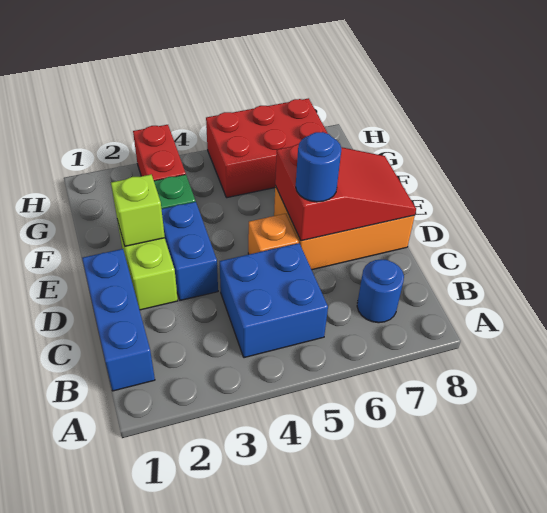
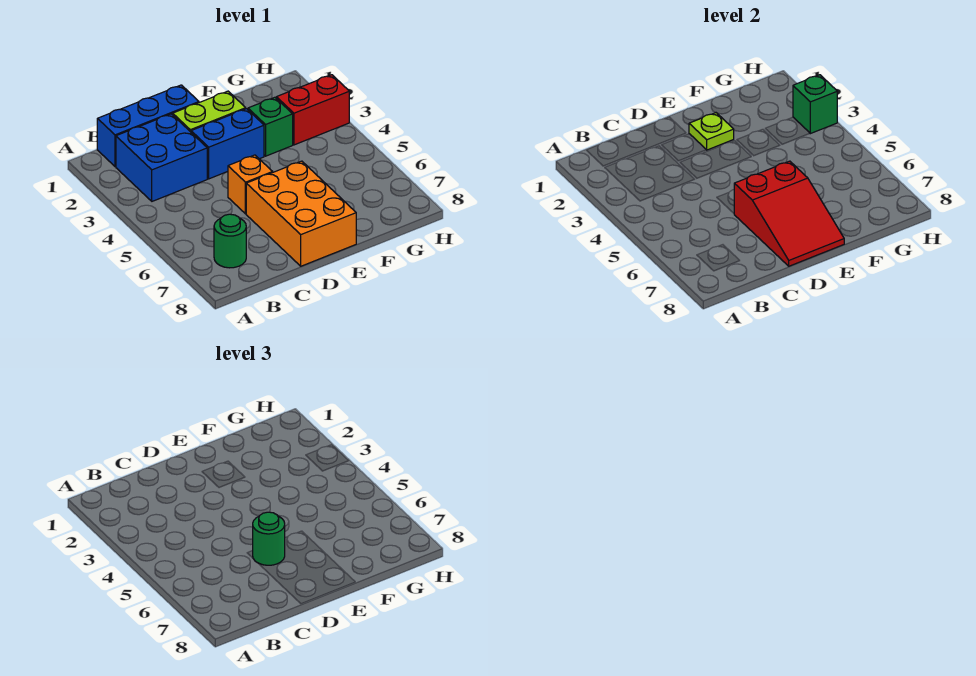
blue 2x2 brick [220,243,328,358] -> blue 2x2 brick moved to [116,114,207,201]
blue 1x1 round brick [357,259,404,323] -> green 1x1 round brick [214,214,246,268]
blue 1x1 round brick [296,132,341,202] -> green 1x1 round brick [253,512,285,565]
lime 1x1 brick [111,174,165,246] -> lime 1x1 plate [689,113,734,150]
red 2x3 brick [206,98,328,198] -> none
none -> green 1x1 brick [793,75,837,134]

